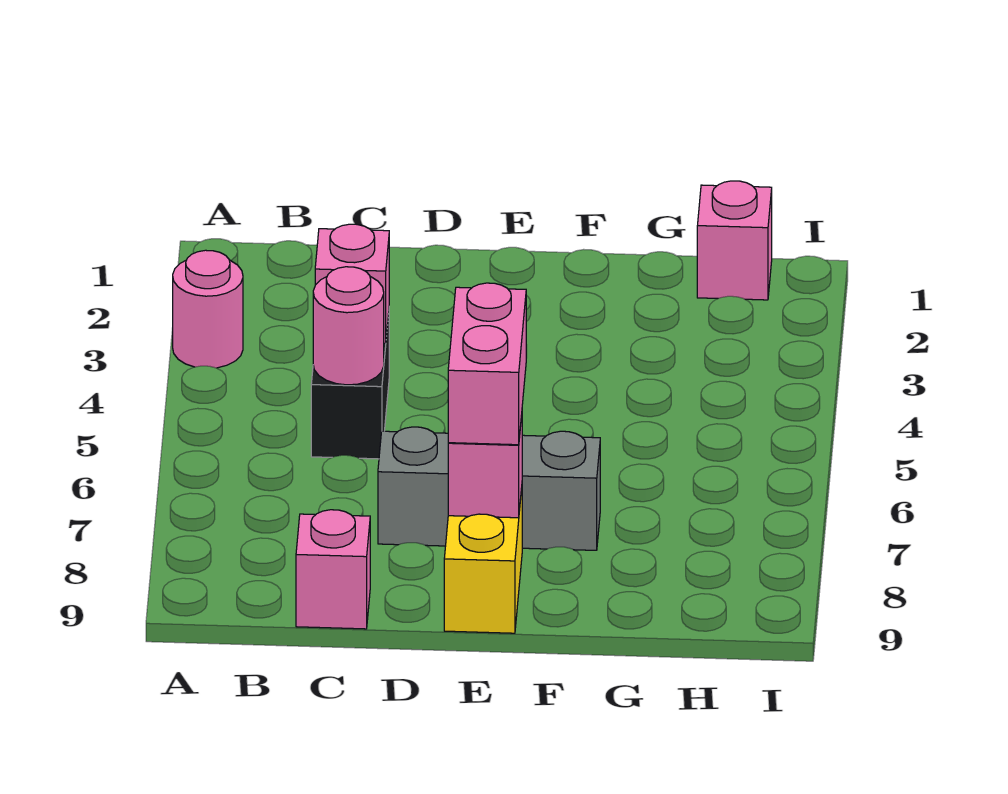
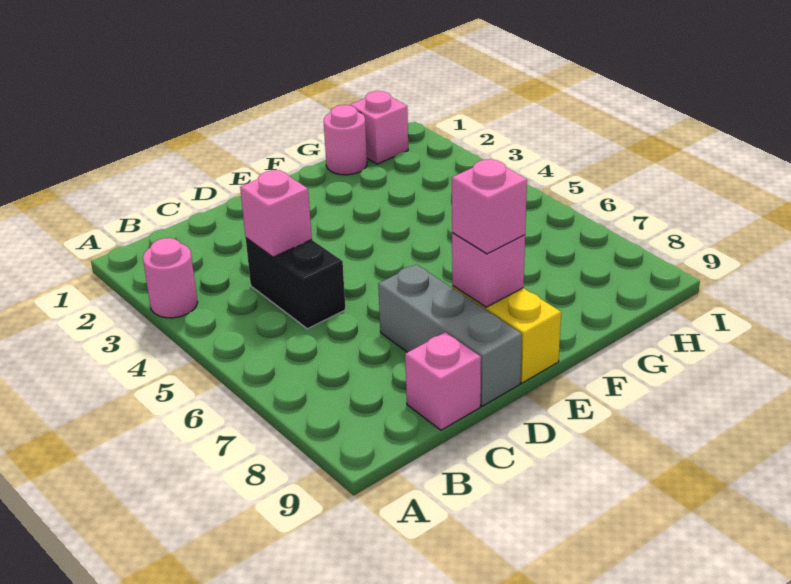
pink 1x1 round brick [313,267,384,385] -> pink 1x1 round brick moved to [324,105,367,175]
grey 1x3 brick [378,427,600,550] -> grey 1x3 brick turned to [378,264,522,406]
pink 1x2 brick [448,283,526,445] -> pink 1x1 brick [452,159,527,254]

